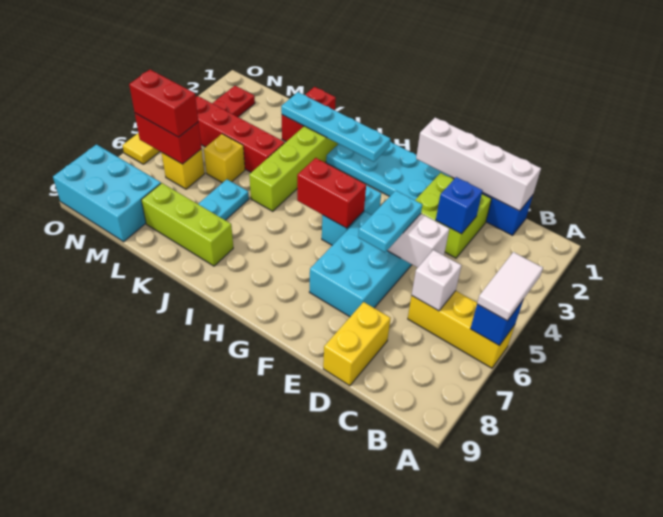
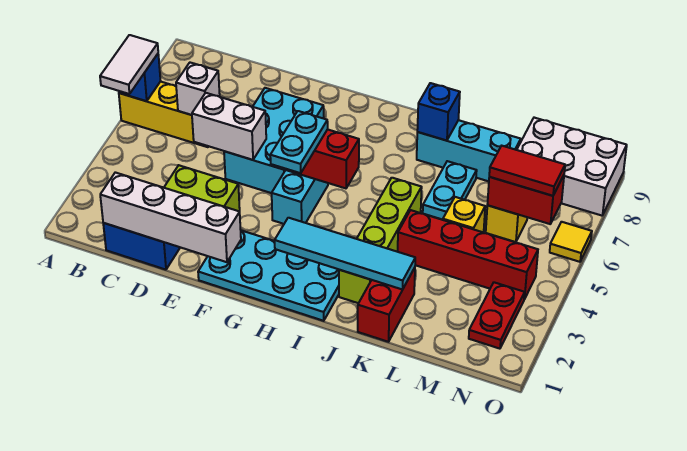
blue 1x1 brick [436,177,483,234] -> blue 1x1 brick moved to [417,83,460,141]
yellow 1x2 brick [323,302,391,386] -> none
cyan 1x2 plate [358,191,422,252] -> cyan 1x2 plate moved to [270,111,328,173]
cyan 1x4 plate [281,92,390,162] -> cyan 1x4 tile [275,218,415,290]
lime 1x3 brick [141,183,233,266] -> cyan 1x3 brick [417,120,521,181]
red 1x2 brick [129,70,198,137] -> red 1x2 tile [489,146,565,196]
cyan 2x3 brick [53,145,161,242] -> white 2x3 brick [517,118,627,216]

